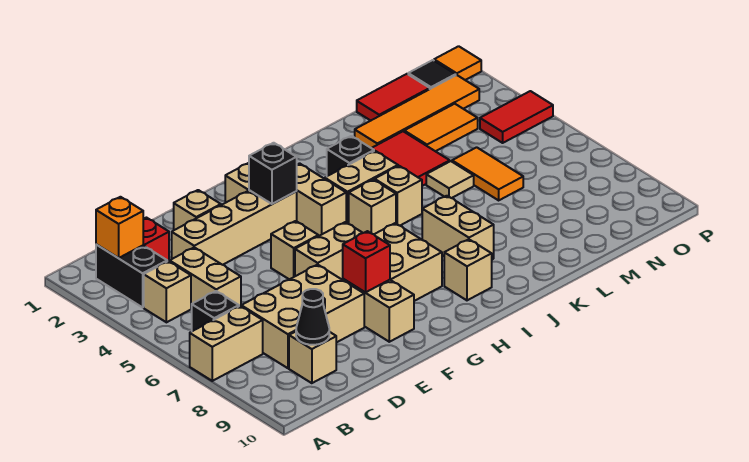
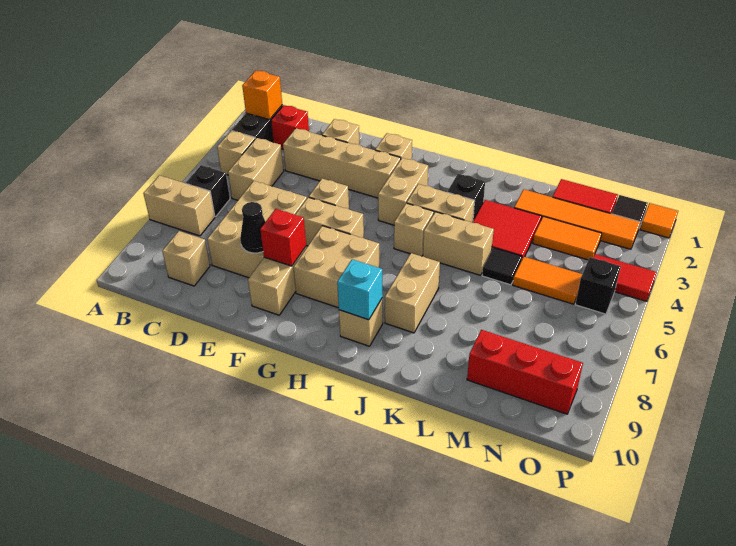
tan 2x3 brick [241,265,364,368] -> tan 2x3 brick turned to [207,181,307,278]
black 1x1 cone [296,289,329,345] -> black 1x1 cone moved to [240,202,265,253]
black 1x1 brick [249,143,297,204] -> black 1x1 brick moved to [575,257,621,314]
none -> cyan 1x1 brick [337,259,383,320]
tan 1x1 brick [375,166,422,226] -> tan 1x2 brick [423,212,494,275]
tan 1x1 tile [426,161,474,198] -> black 1x1 tile [482,248,522,285]
orange 1x2 tile [452,147,523,200] -> orange 1x2 tile turned to [513,257,582,304]
none -> red 1x3 brick [467,330,583,414]

